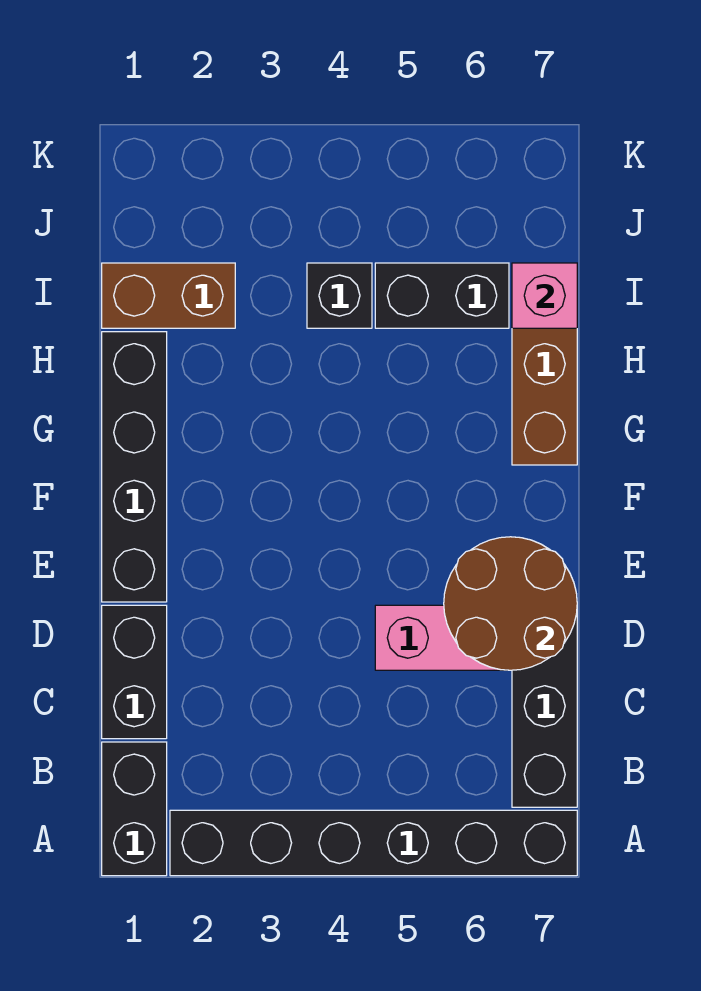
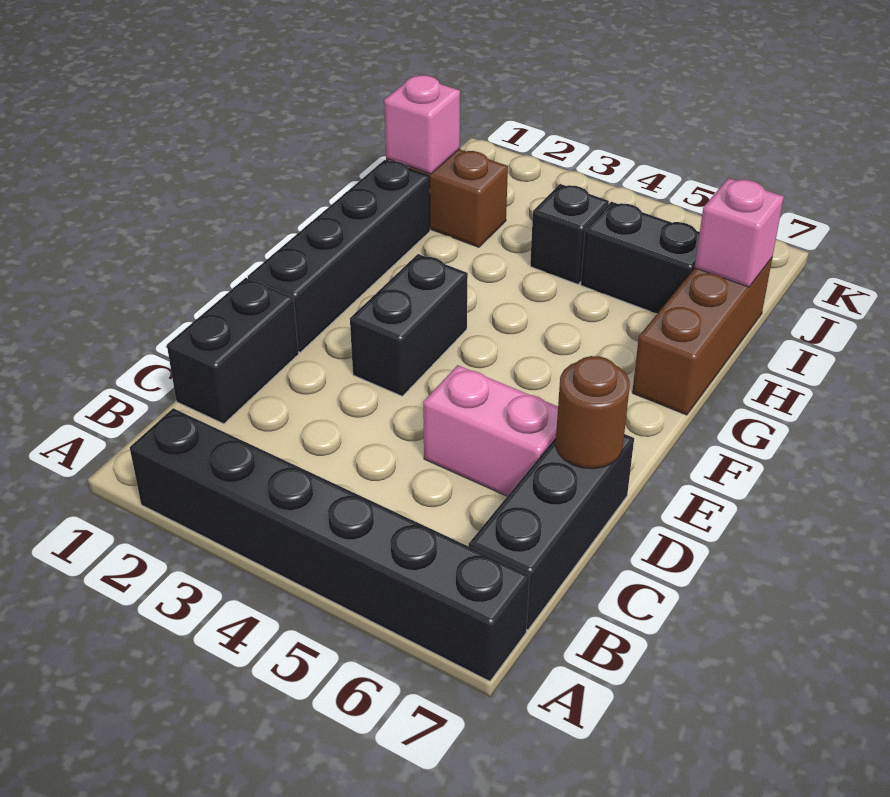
black 1x2 brick [102,742,167,876] -> black 1x2 brick moved to [350,254,468,396]
brown 2x2 round brick [444,537,577,670] -> brown 1x1 round brick [555,356,630,469]
none -> pink 1x1 brick [384,75,460,174]

